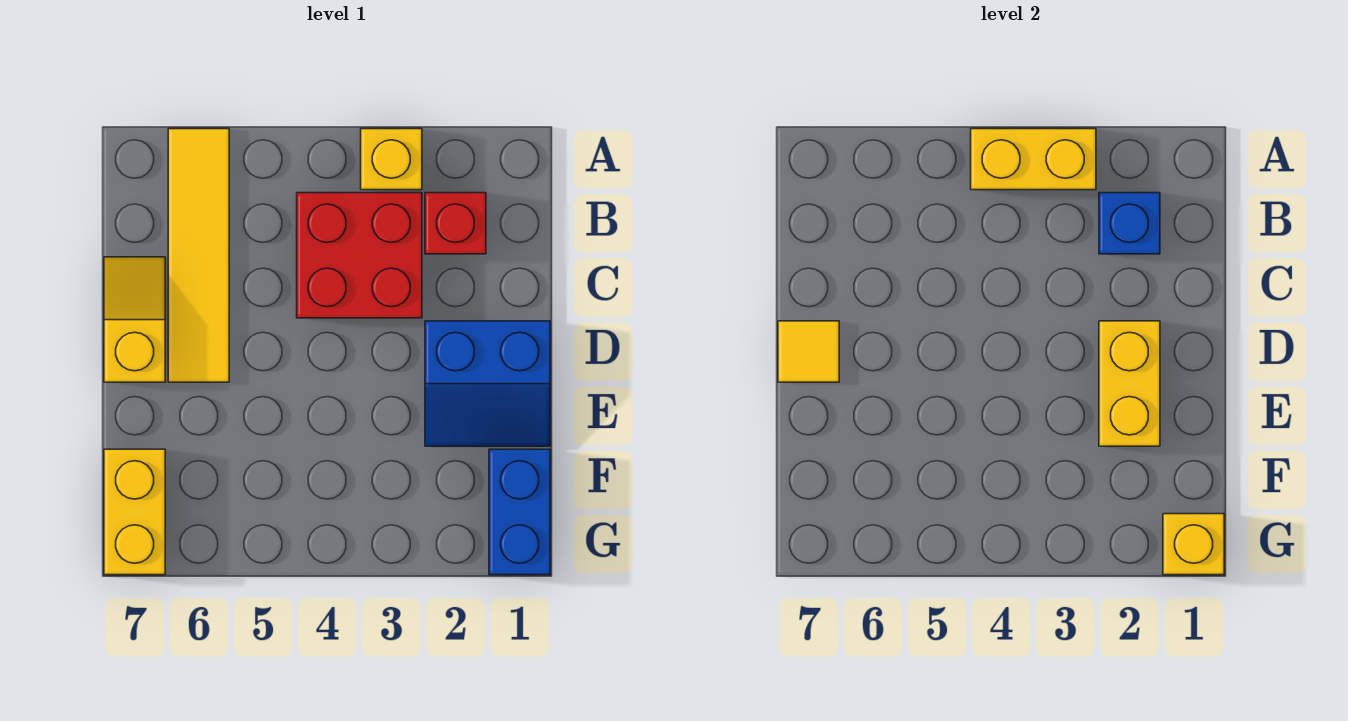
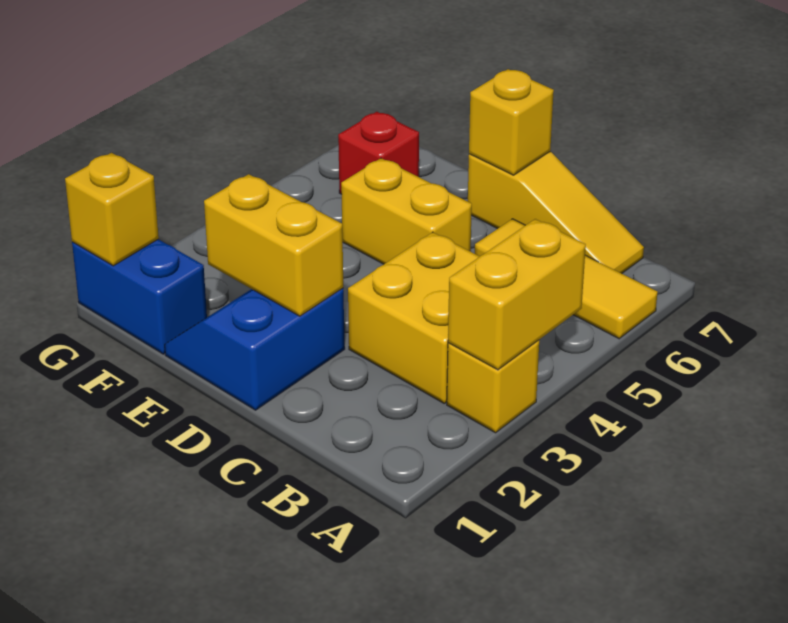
yellow 1x4 tile [168,129,229,382] -> yellow 1x3 tile [475,219,658,339]
red 1x1 brick [425,193,486,254] -> red 1x1 brick moved to [338,112,419,194]
blue 1x1 brick [1099,193,1160,254] -> none
red 2x2 brick [297,193,422,318] -> yellow 2x2 brick [348,232,480,403]
yellow 1x2 slope [104,257,165,382] -> yellow 1x3 slope [468,152,644,273]
yellow 1x1 tile [778,321,839,382] -> yellow 1x1 brick [469,69,554,175]
yellow 1x2 brick [104,449,165,575] -> yellow 1x2 brick moved to [341,158,472,264]

